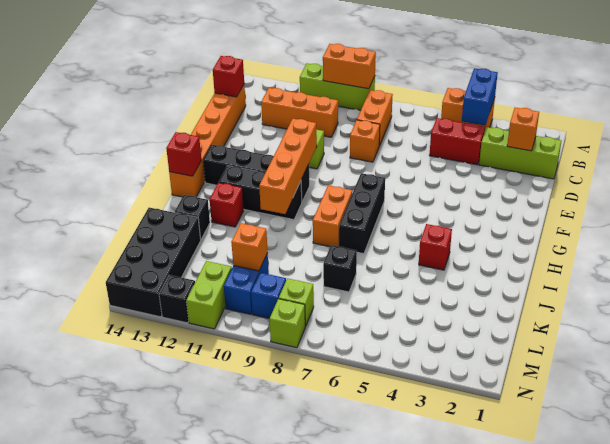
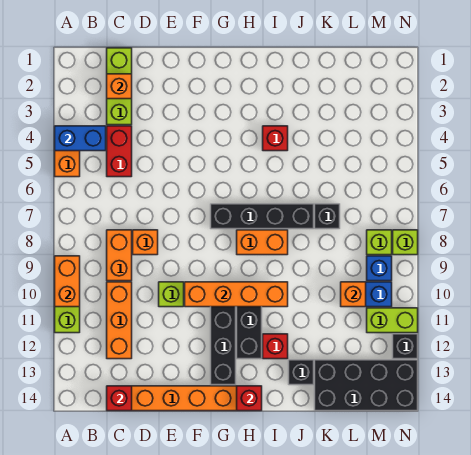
orange 1x2 brick [357,90,393,146] -> orange 1x2 brick turned to [107,230,132,281]
black 1x3 brick [339,173,385,254] -> black 1x4 brick [211,204,314,229]

